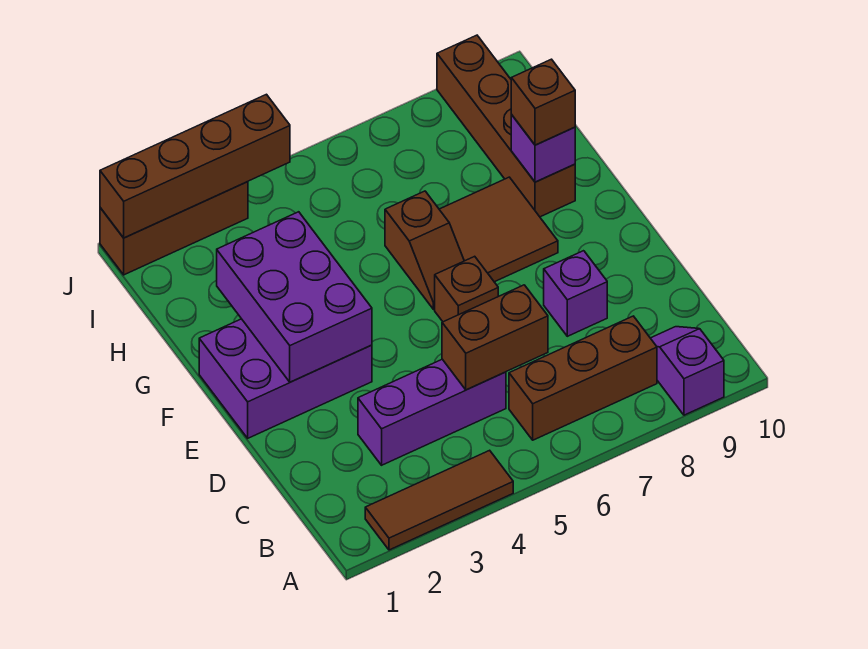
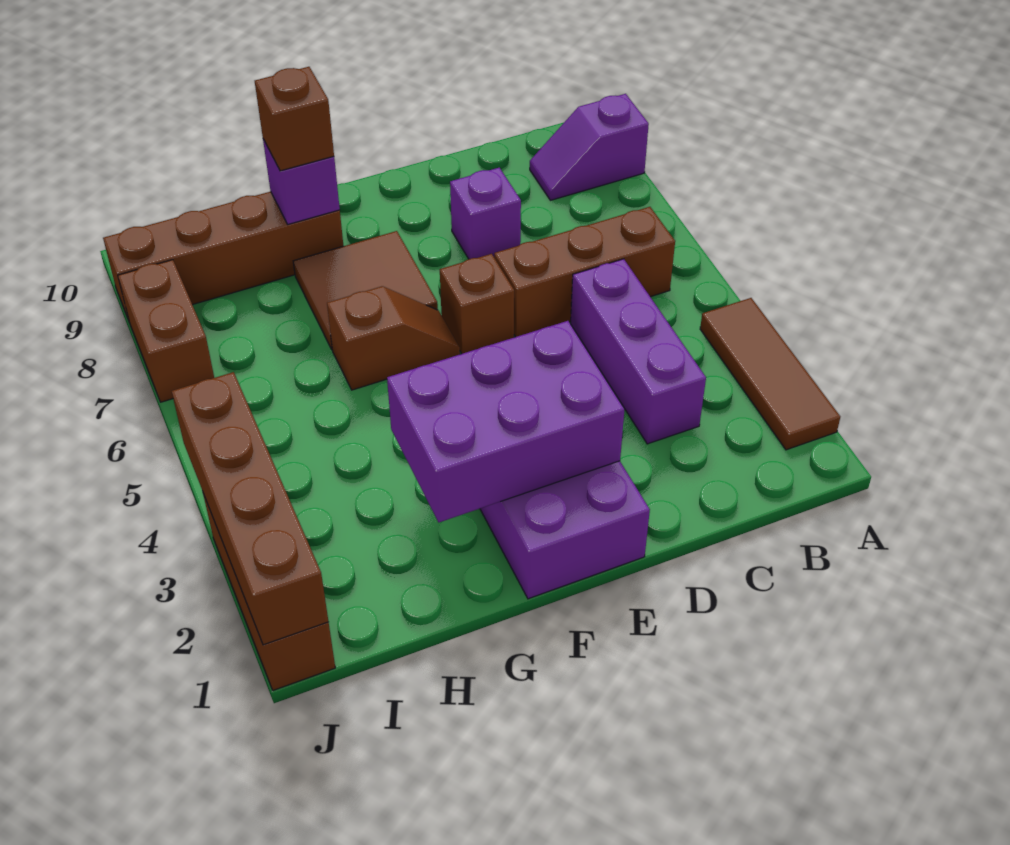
brown 1x3 brick [509,316,657,440] -> brown 1x3 brick turned to [494,207,675,337]
brown 1x2 brick [442,285,548,390] -> brown 1x2 brick moved to [118,260,214,402]

